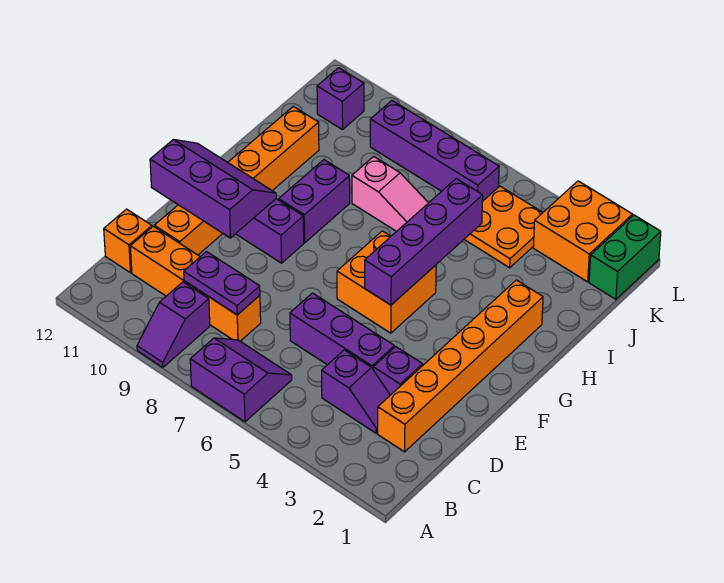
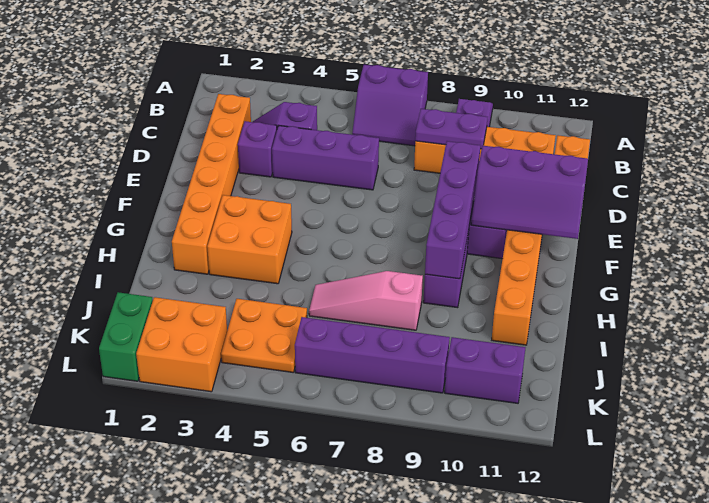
orange 2x2 brick [337,231,436,333] -> orange 2x2 brick moved to [207,195,292,284]
purple 1x4 brick [365,179,483,305] -> purple 1x4 brick moved to [425,141,480,279]
purple 1x1 brick [317,68,364,130] -> purple 1x2 brick [445,337,526,403]

